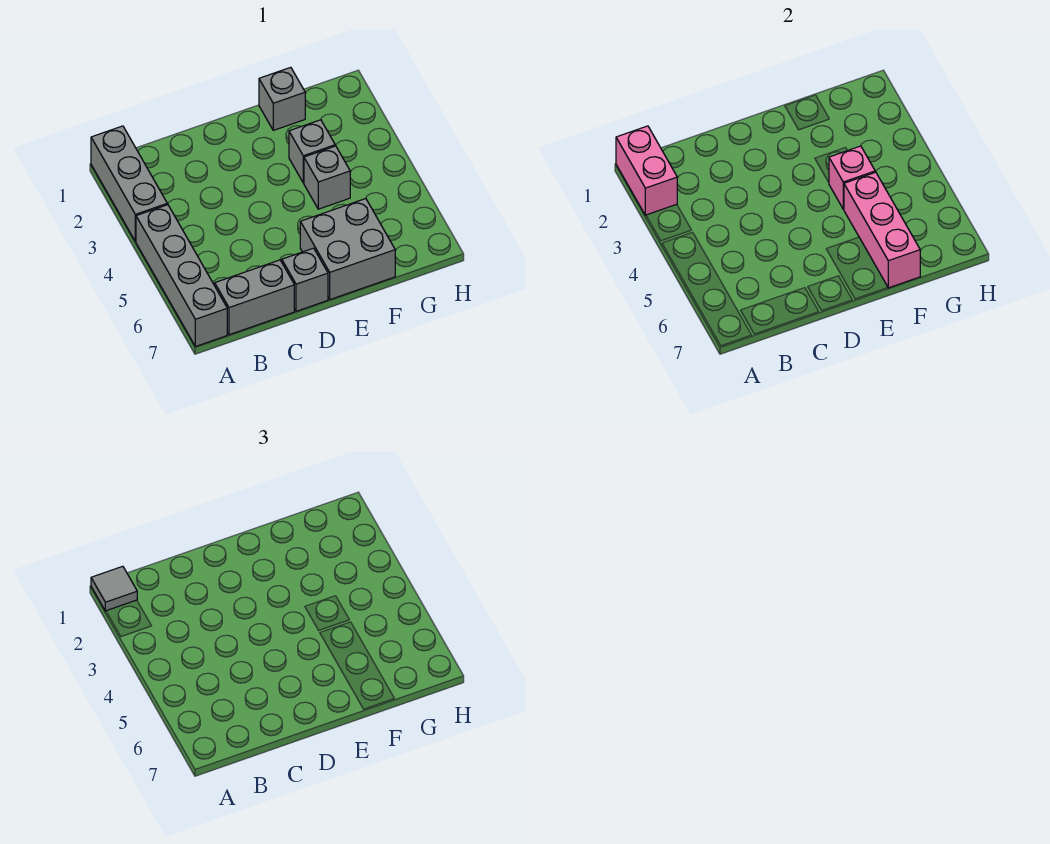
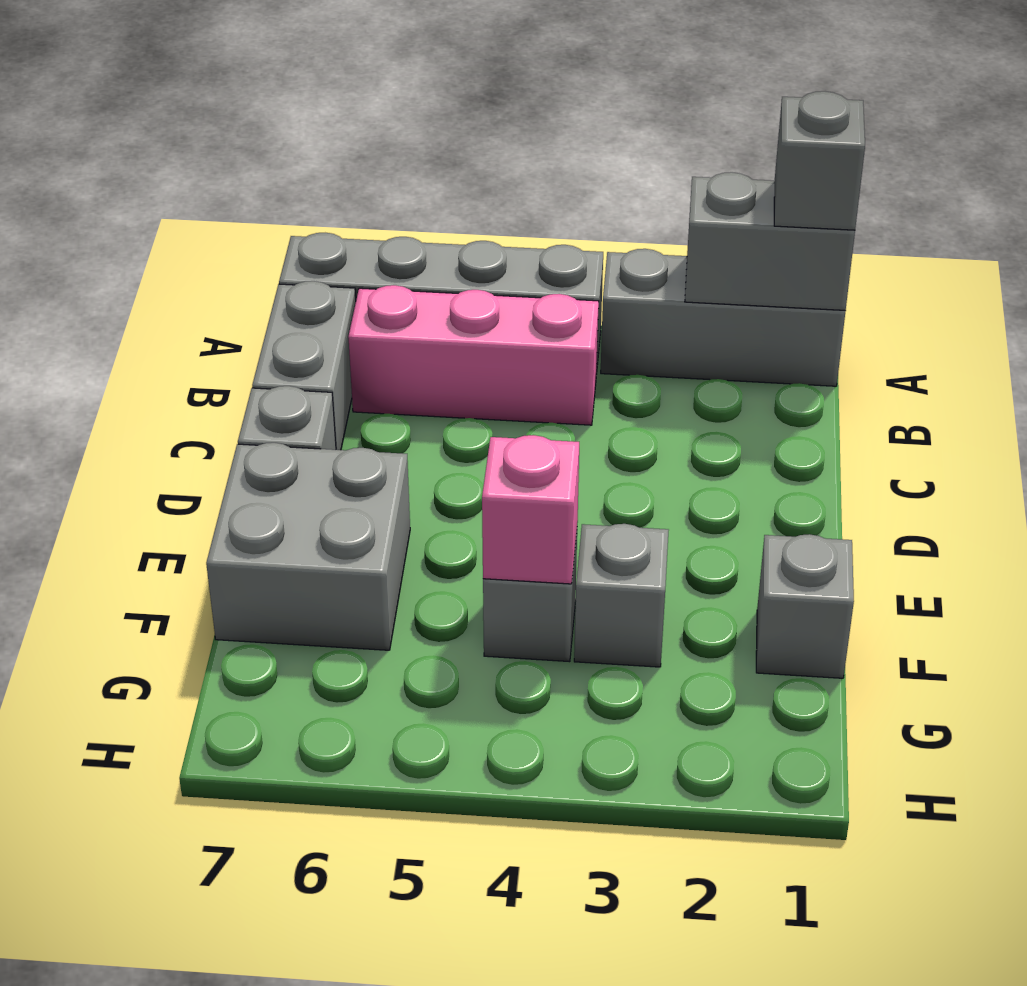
pink 1x2 brick [616,126,677,215] -> grey 1x2 brick [685,172,855,310]
grey 1x1 tile [91,566,137,611] -> grey 1x1 brick [774,91,865,230]
pink 1x3 brick [844,172,920,288] -> pink 1x3 brick moved to [348,285,599,425]

